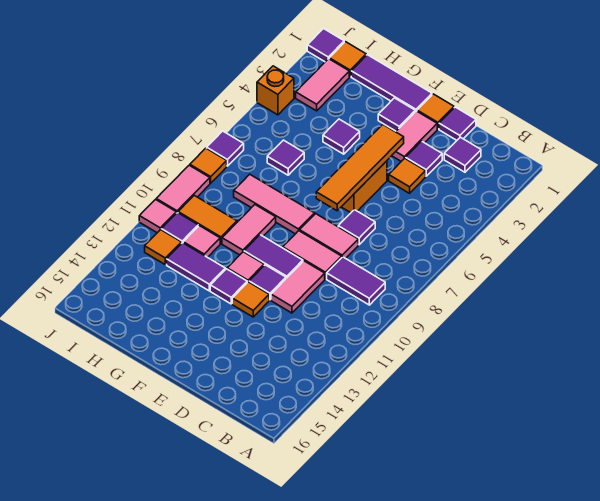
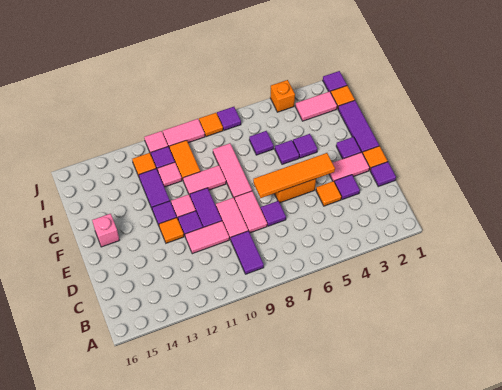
purple 1x1 tile [444,137,481,172] -> purple 1x1 tile moved to [275,140,299,164]
none -> pink 1x1 brick [92,214,119,247]

